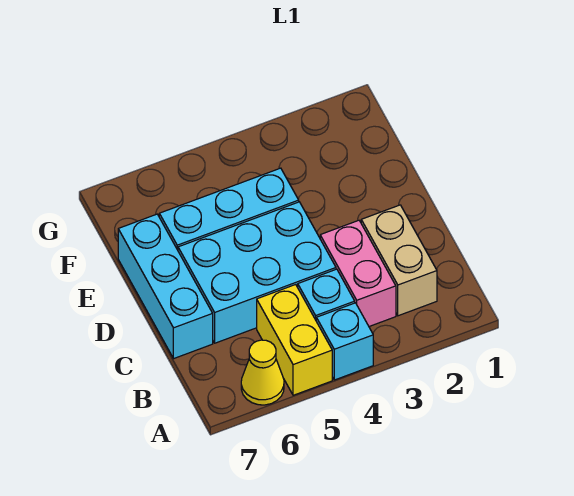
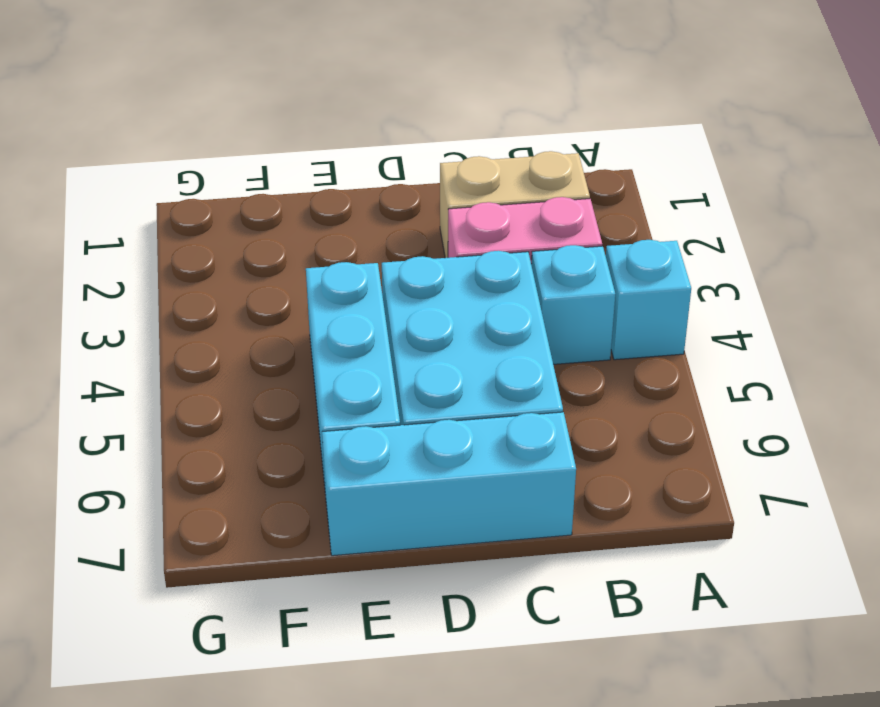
yellow 1x2 brick [257,285,332,395] -> none
yellow 1x1 cone [241,340,284,405] -> none

